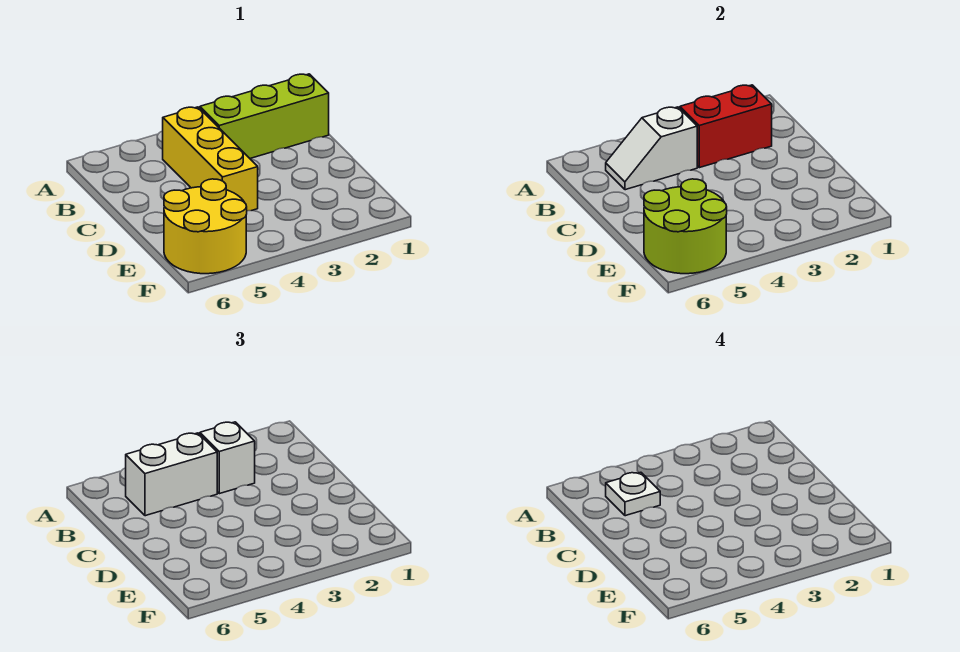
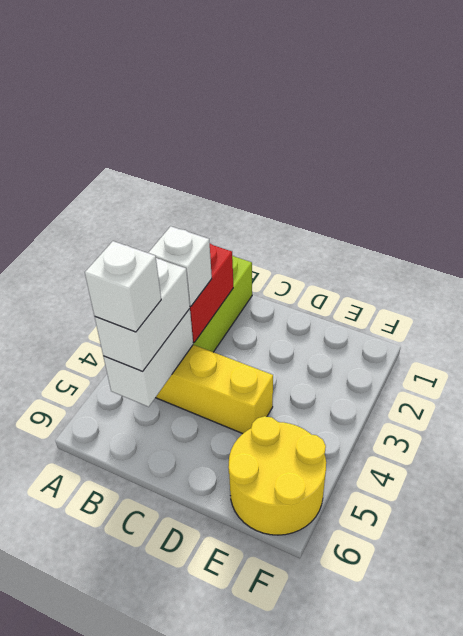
white 1x2 slope [606,107,697,190] -> white 1x2 brick [103,309,193,407]
white 1x1 plate [606,472,660,516] -> white 1x1 brick [85,241,161,332]
lime 2x2 round brick [644,179,727,274] -> none

